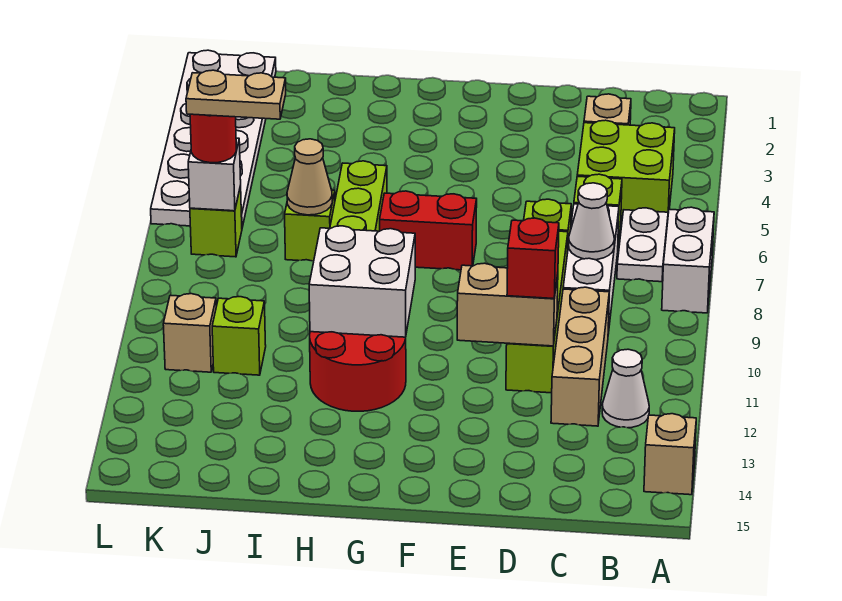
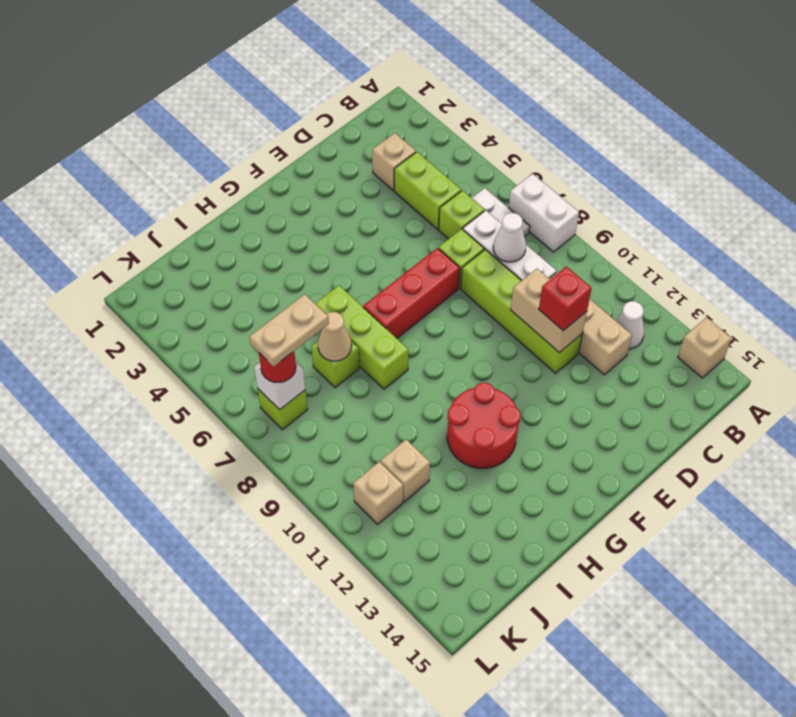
lime 2x2 brick [577,120,675,223] -> lime 1x2 brick [394,152,461,229]
tan 1x2 brick [457,263,558,346] -> tan 1x2 brick turned to [511,269,587,353]
red 1x2 brick [380,191,477,270] -> red 1x3 brick [363,248,460,338]
white 2x2 brick [309,226,415,337] -> none
lime 1x1 brick [212,297,266,375] -> tan 1x1 brick [381,439,430,502]
white 2x6 plate [151,50,276,227] -> none

